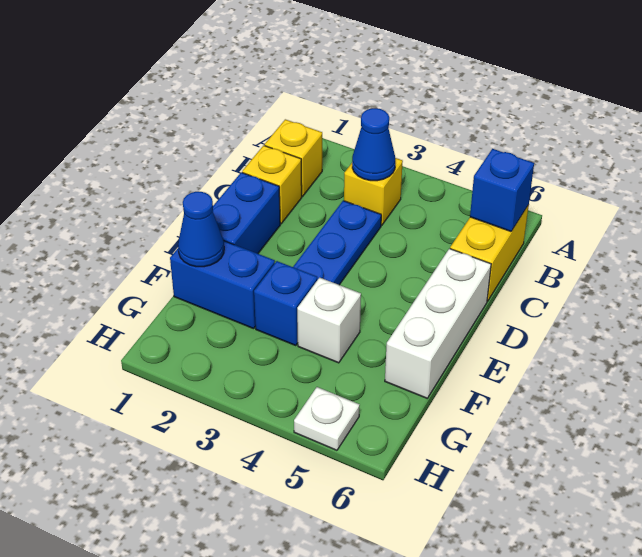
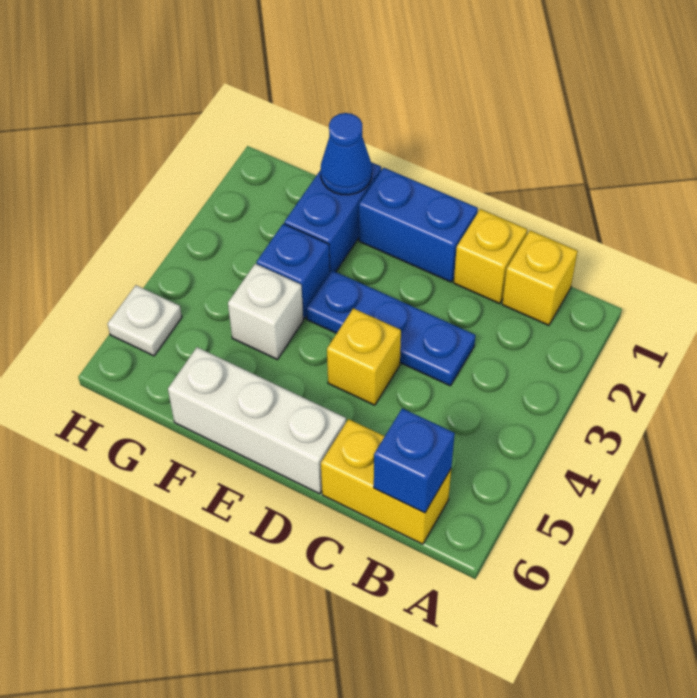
yellow 1x1 brick [344,158,403,225] -> yellow 1x1 brick moved to [327,308,401,405]
blue 1x1 cone [352,108,395,181] -> none

